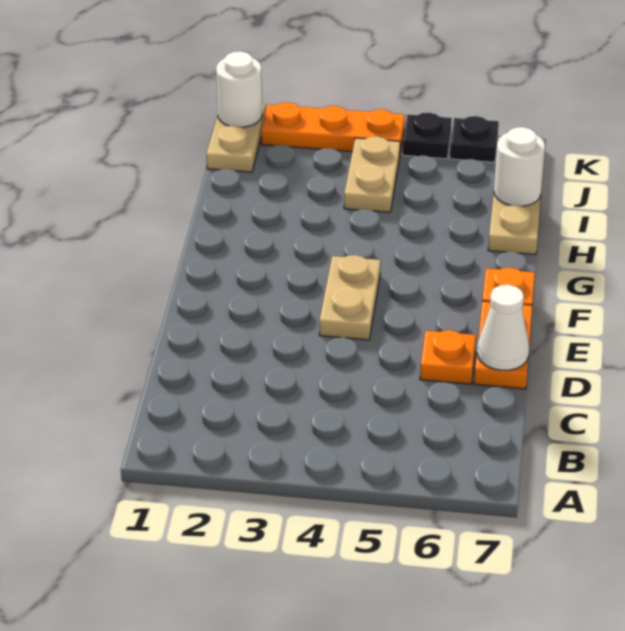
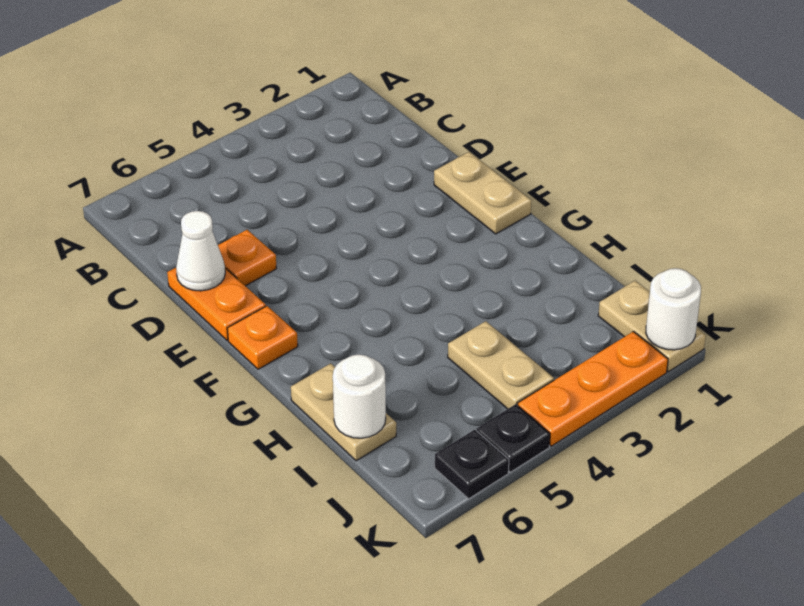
tan 1x2 plate [319,255,381,340] -> tan 1x2 plate moved to [434,152,532,234]

